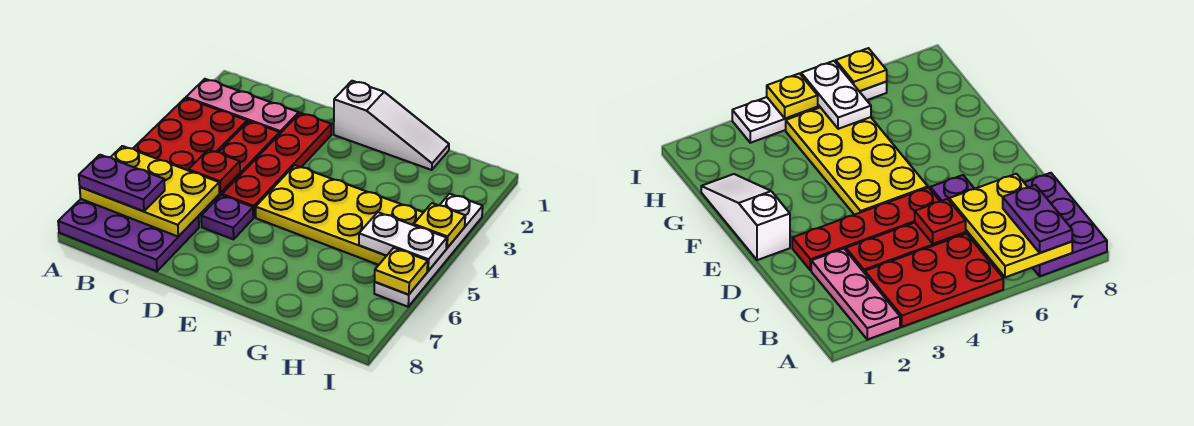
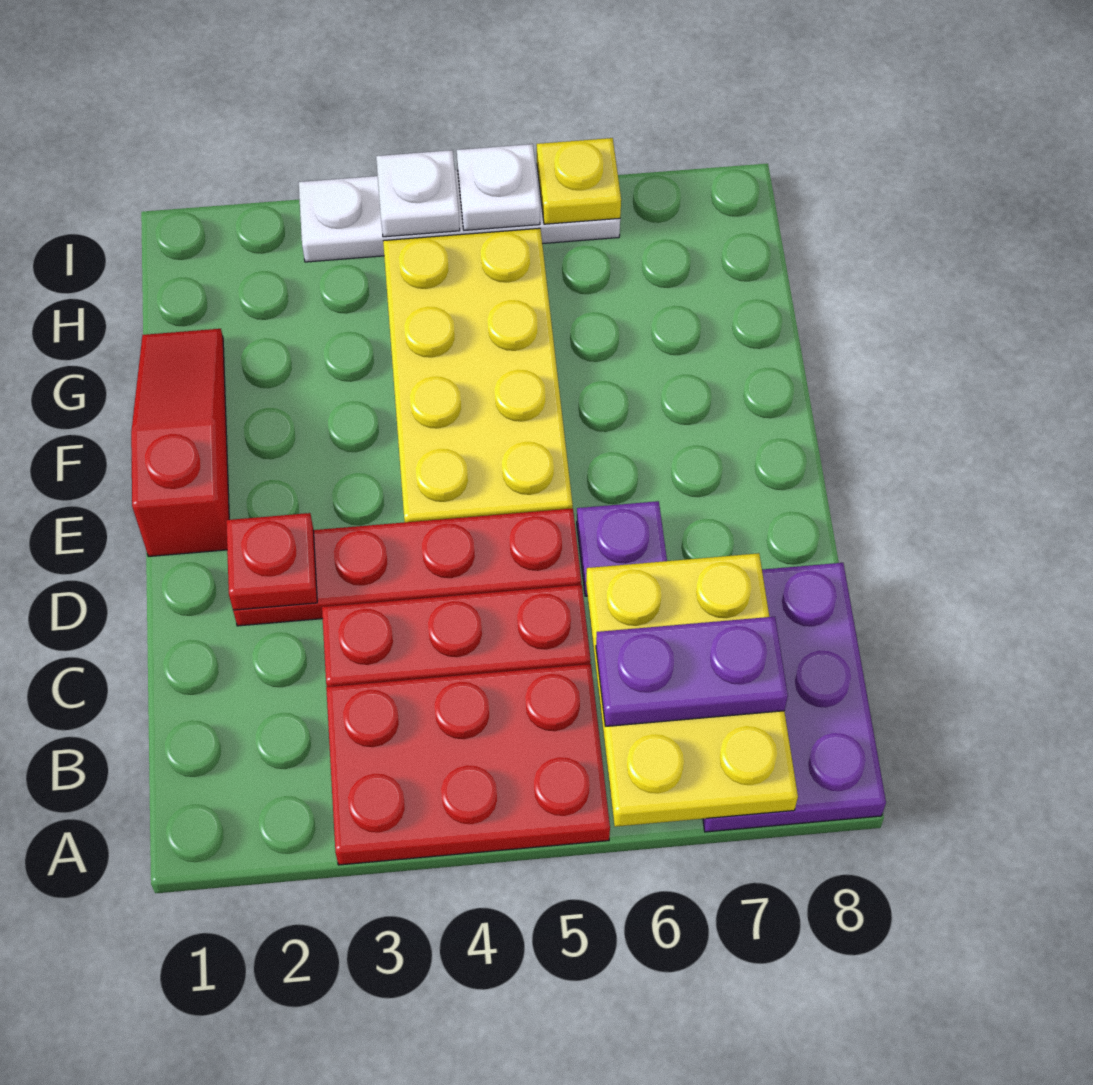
pink 1x3 plate [186,79,299,133] -> none
purple 1x2 plate [79,155,165,211] -> purple 1x2 plate turned to [596,617,788,727]
red 1x1 plate [189,150,240,193] -> red 1x1 plate moved to [226,513,317,610]
white 1x3 slope [334,81,449,170] -> red 1x3 slope [131,329,229,556]
white 1x2 plate [359,212,447,271] -> white 1x1 plate [457,144,540,230]
yellow 1x1 plate [414,203,465,248] -> white 1x1 plate [376,150,460,237]

